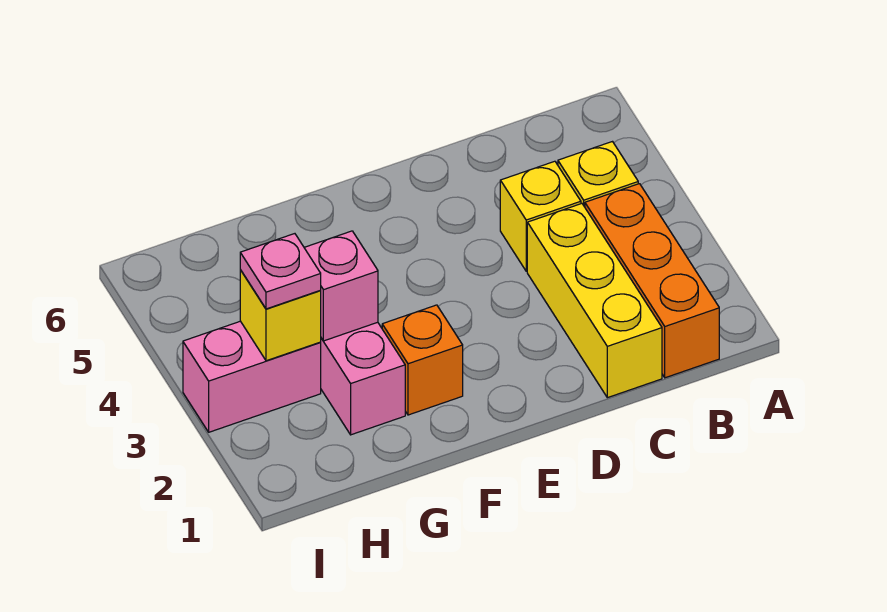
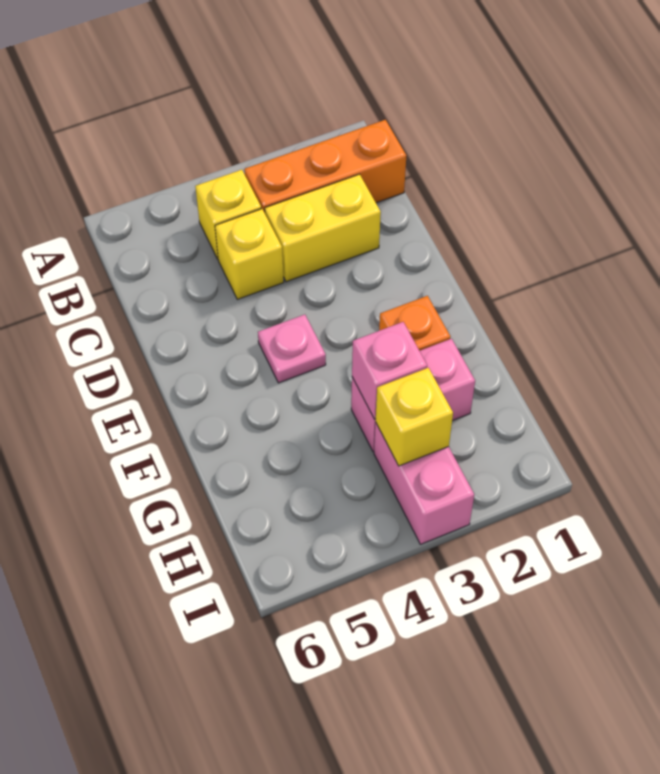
yellow 1x3 brick [527,204,662,398] -> yellow 1x2 brick [265,174,381,282]
pink 1x1 plate [240,234,321,309] -> pink 1x1 plate moved to [258,314,326,383]

